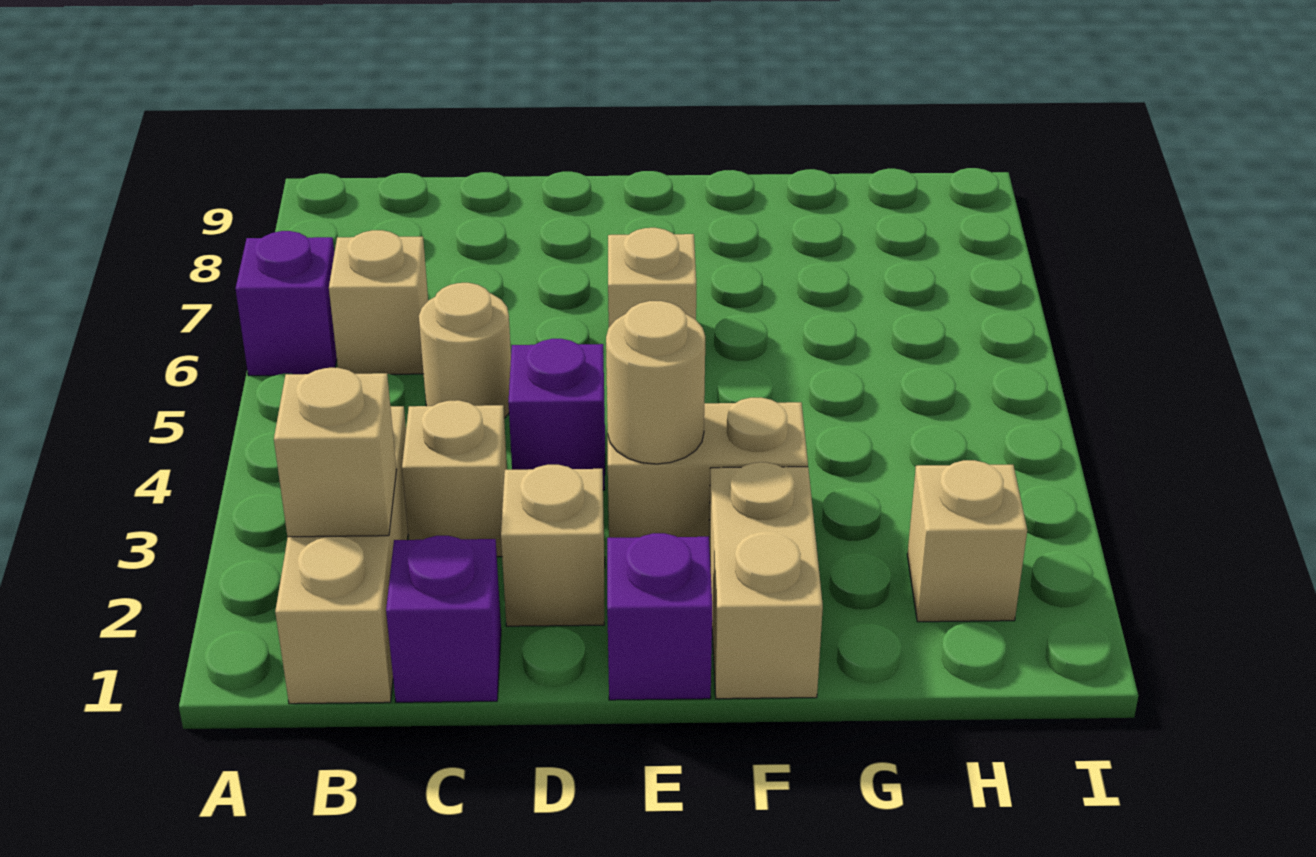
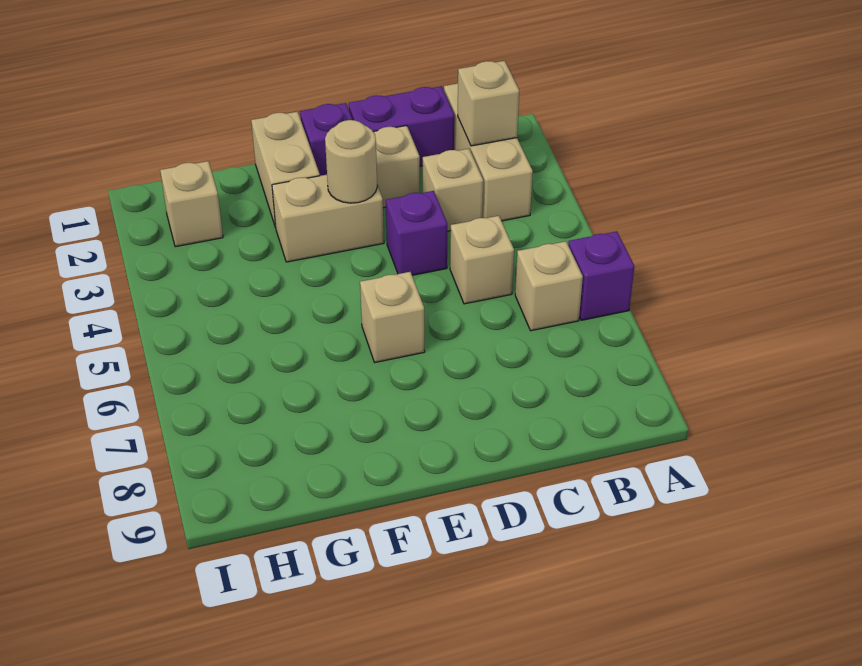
purple 1x1 brick [386,536,501,702] -> purple 1x2 brick [349,86,455,166]
tan 1x1 round brick [419,283,511,418] -> tan 1x1 brick [450,216,514,304]

